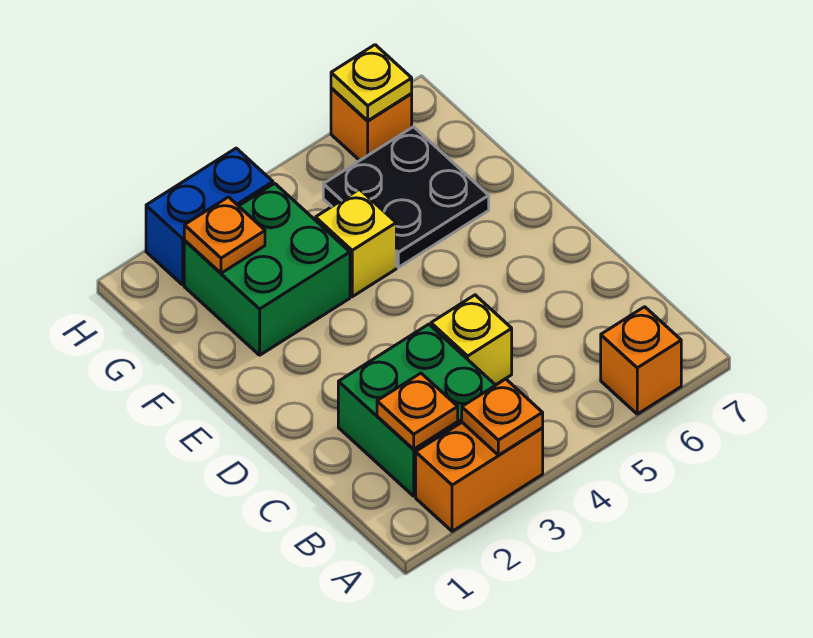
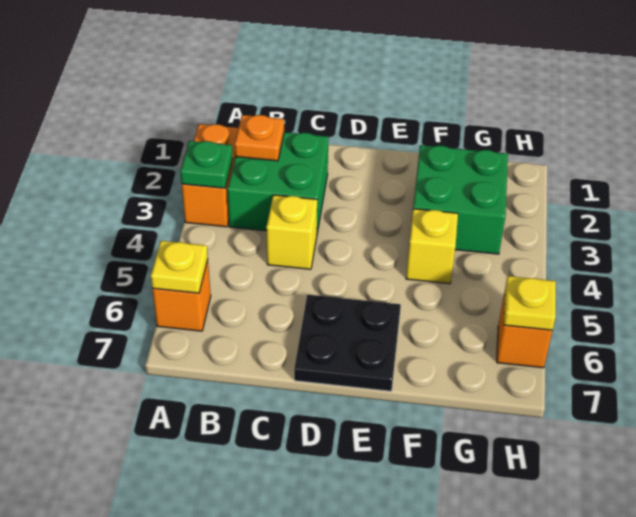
orange 1x1 plate [462,379,543,455] -> green 1x1 plate [180,141,233,188]
none -> yellow 1x1 plate [151,241,208,293]
black 2x2 plate [323,127,489,267] -> black 2x2 plate moved to [294,295,401,391]
orange 1x1 plate [184,197,265,273] -> none
blue 1x2 brick [146,148,273,285] -> none

